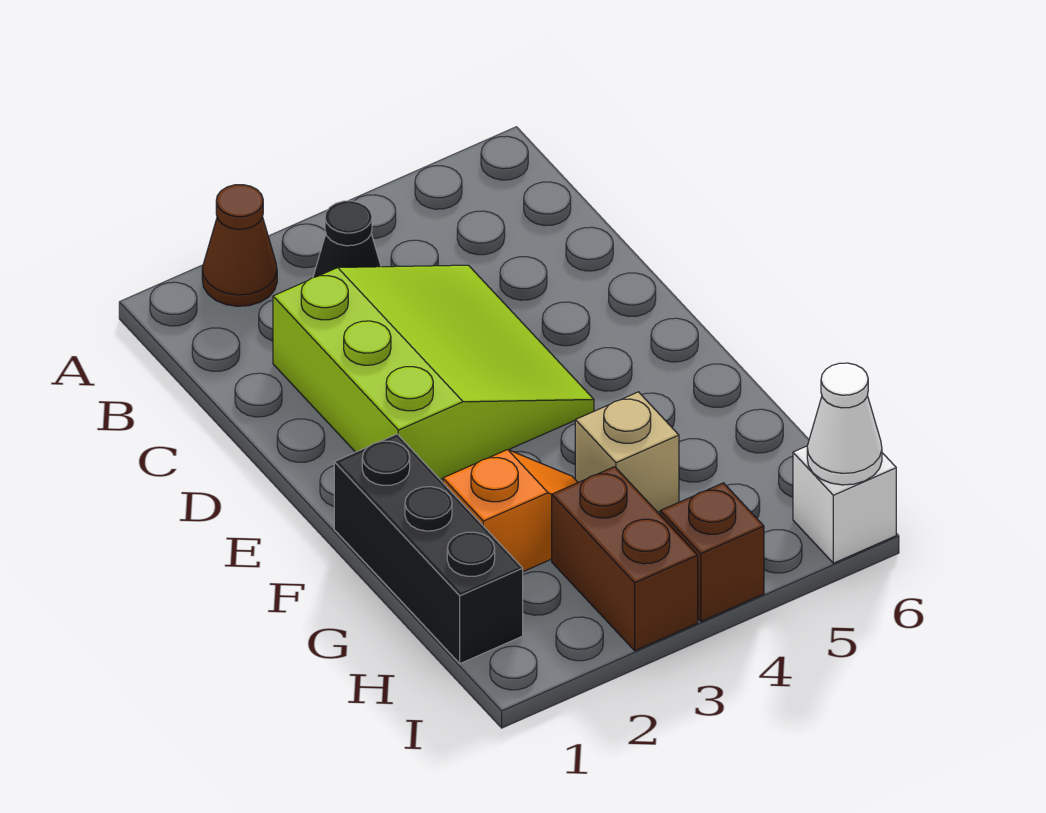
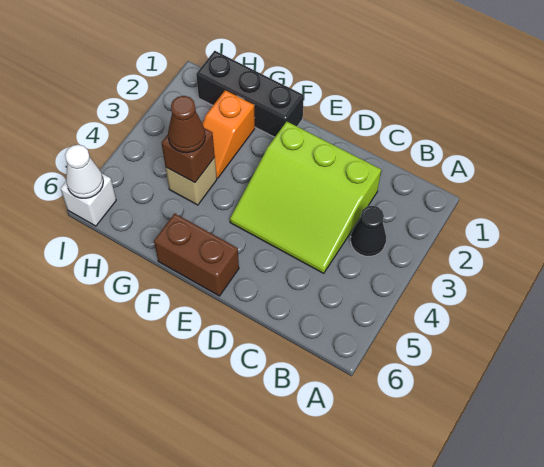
brown 1x1 cone [202,185,277,306] -> brown 1x1 cone moved to [168,96,205,153]
brown 1x2 brick [552,467,698,651] -> brown 1x2 brick moved to [154,213,239,296]
brown 1x1 brick [660,483,764,622] -> brown 1x1 brick moved to [162,128,215,183]

